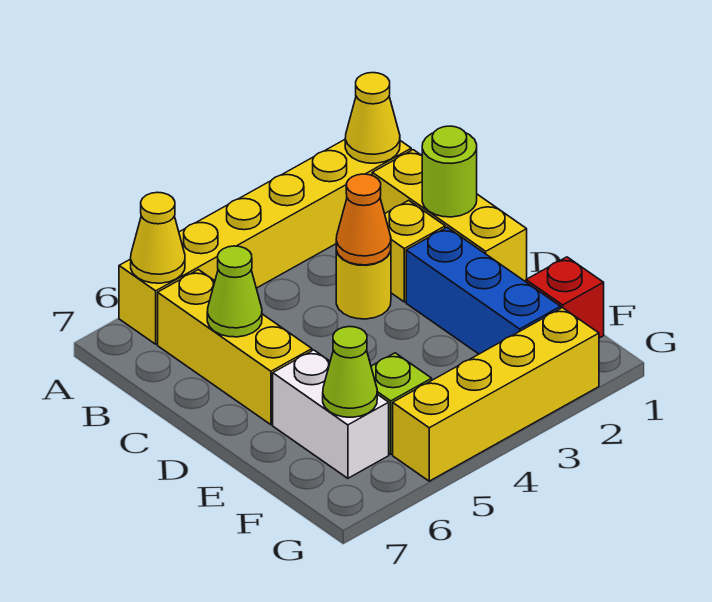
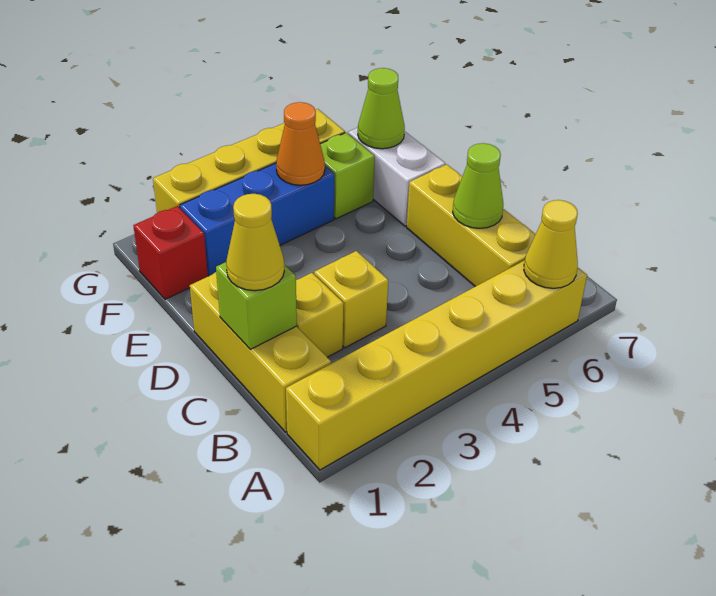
yellow 1x1 cone [345,73,400,163] -> yellow 1x1 cone moved to [226,194,284,291]
lime 1x1 round brick [422,126,477,217] -> lime 1x1 brick [216,262,297,349]
yellow 1x1 round brick [336,251,391,319] -> yellow 1x1 brick [314,251,388,348]
orange 1x1 cone [336,174,391,265] -> orange 1x1 cone moved to [276,102,325,185]
blue 1x3 brick [406,227,561,354] -> blue 1x3 brick turned to [180,163,334,276]

